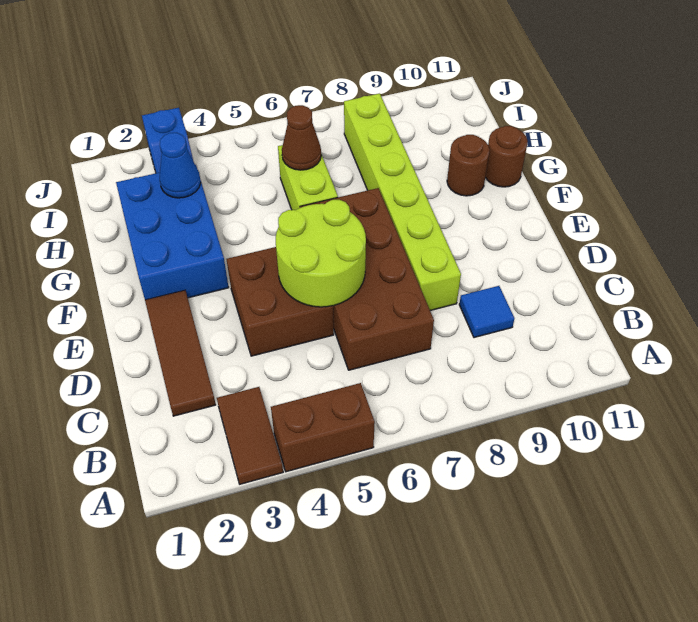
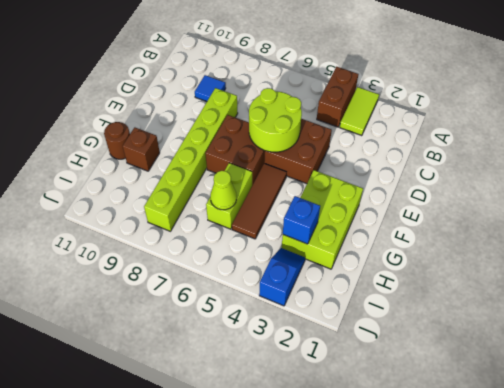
brown 1x2 tile [217,387,283,484] -> lime 1x2 tile [340,87,379,136]
brown 1x2 brick [271,383,375,472] -> brown 1x2 brick turned to [317,67,358,127]
brown 1x3 tile [145,290,216,416] -> brown 1x3 tile moved to [232,164,287,239]
brown 2x4 brick [300,188,434,370] -> brown 2x2 brick [205,115,265,185]
blue 2x3 brick [116,165,229,300] -> lime 2x3 brick [282,170,363,269]
brown 1x1 round brick [447,135,490,196] -> brown 1x1 brick [123,128,160,171]
blue 1x1 cone [160,133,201,198] -> blue 1x1 brick [283,196,320,244]
brown 1x1 cone [282,105,321,170] -> lime 1x1 cone [210,171,237,210]

